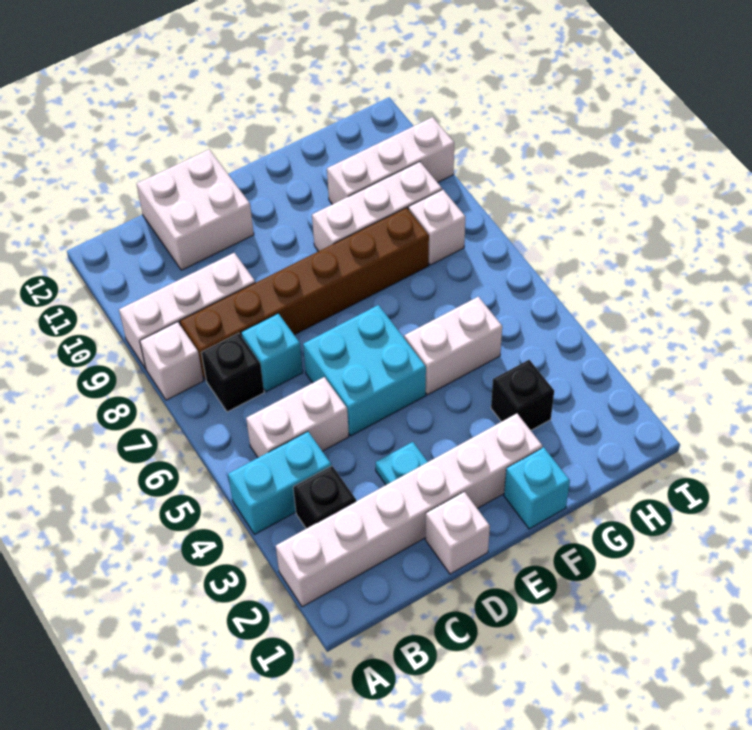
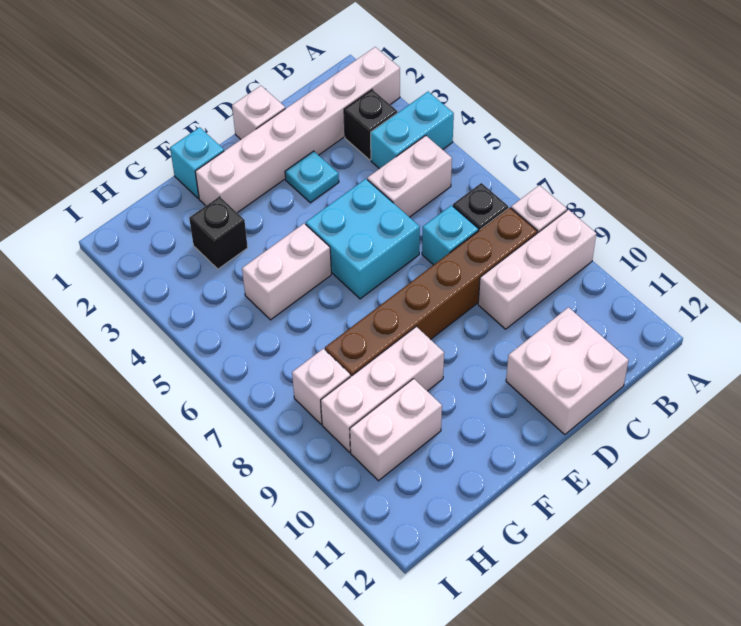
white 1x3 brick [327,117,454,204] -> white 1x2 brick [350,379,442,481]

